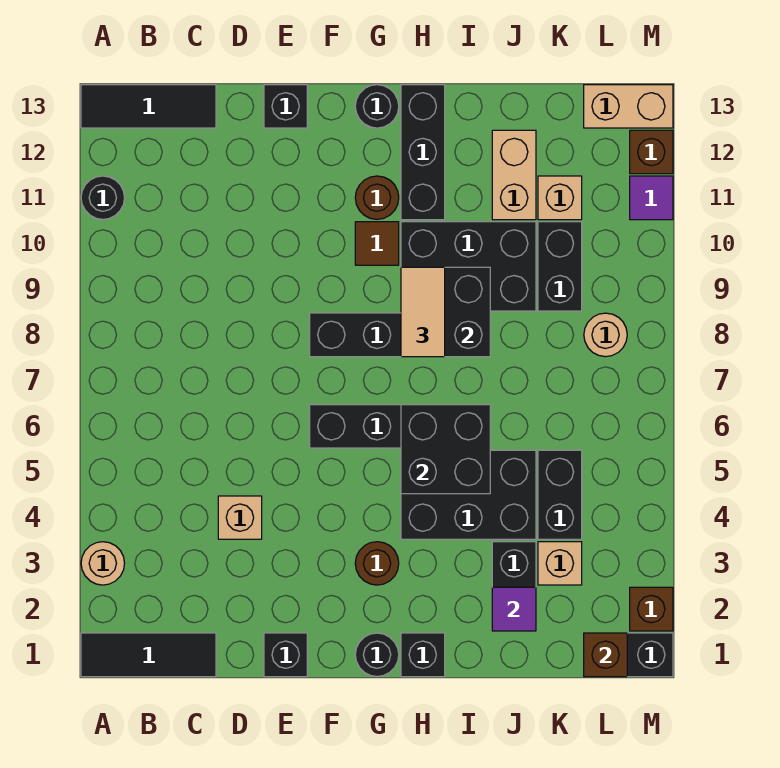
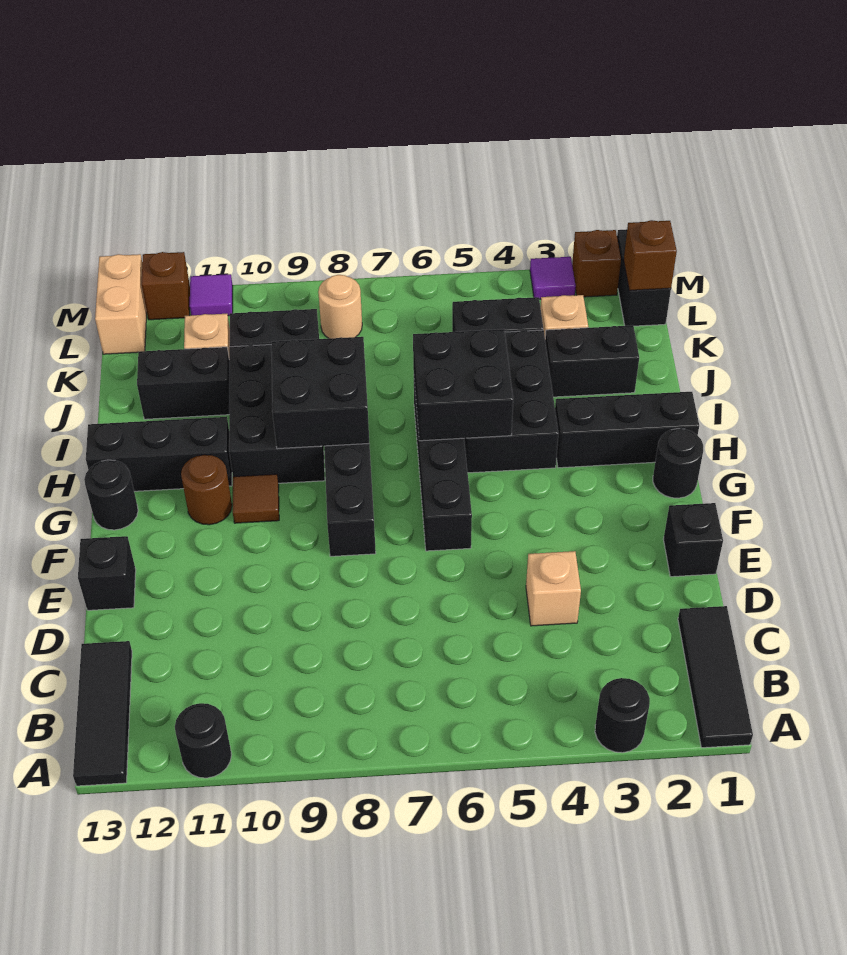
tan 1x1 round brick [81,542,125,585] -> black 1x1 round brick [595,678,650,753]
brown 1x1 round brick [355,542,399,585] -> none
black 1x1 brick [401,633,445,677] -> black 1x3 brick [555,392,699,468]
tan 1x2 tile [401,267,445,357] -> none
purple 1x1 tile [492,587,536,631] -> purple 1x1 tile moved to [530,257,576,299]
tan 1x2 brick [492,130,536,220] -> black 1x2 brick [137,347,229,419]

